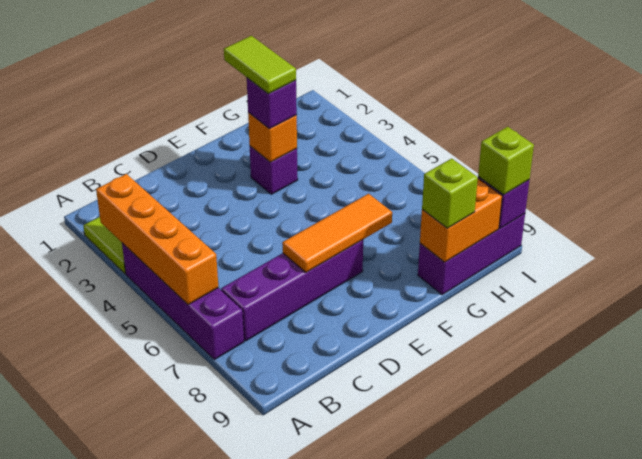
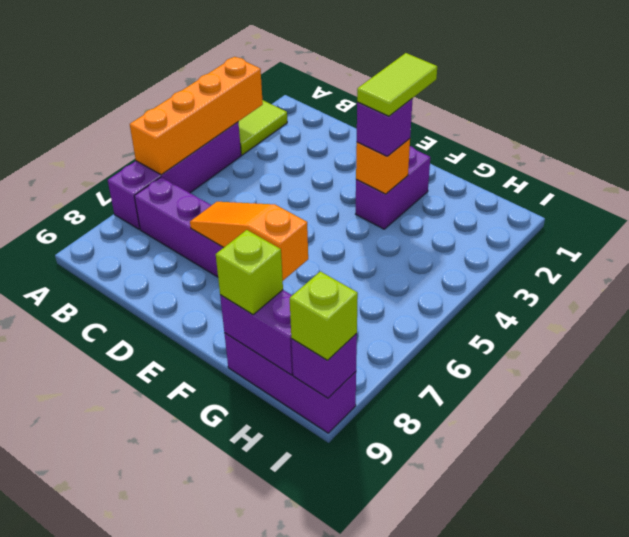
orange 1x3 tile [282,194,392,272] -> orange 1x3 slope [190,202,308,280]
purple 1x1 brick [250,146,298,194] -> purple 1x2 brick [356,146,430,229]
orange 1x2 brick [420,179,502,262] -> purple 1x2 brick [220,290,293,375]

